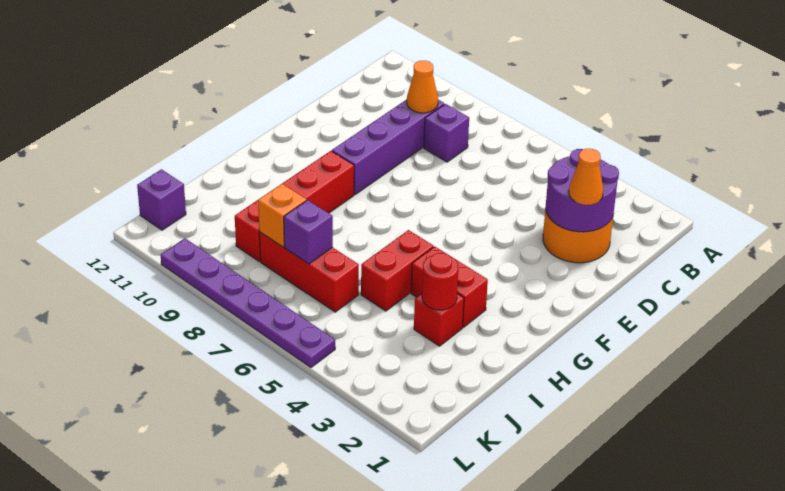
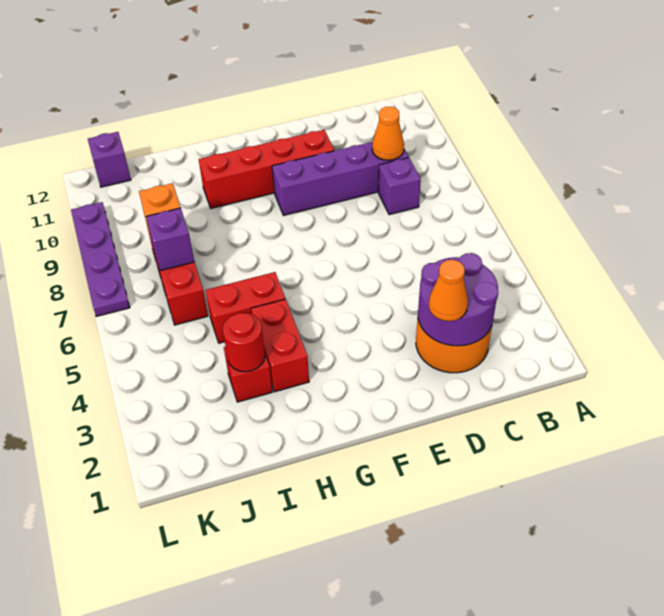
red 1x4 brick [235,151,354,262] -> red 1x4 brick moved to [199,130,334,208]
purple 1x6 plate [161,238,335,367] -> purple 1x4 plate [71,202,130,317]

